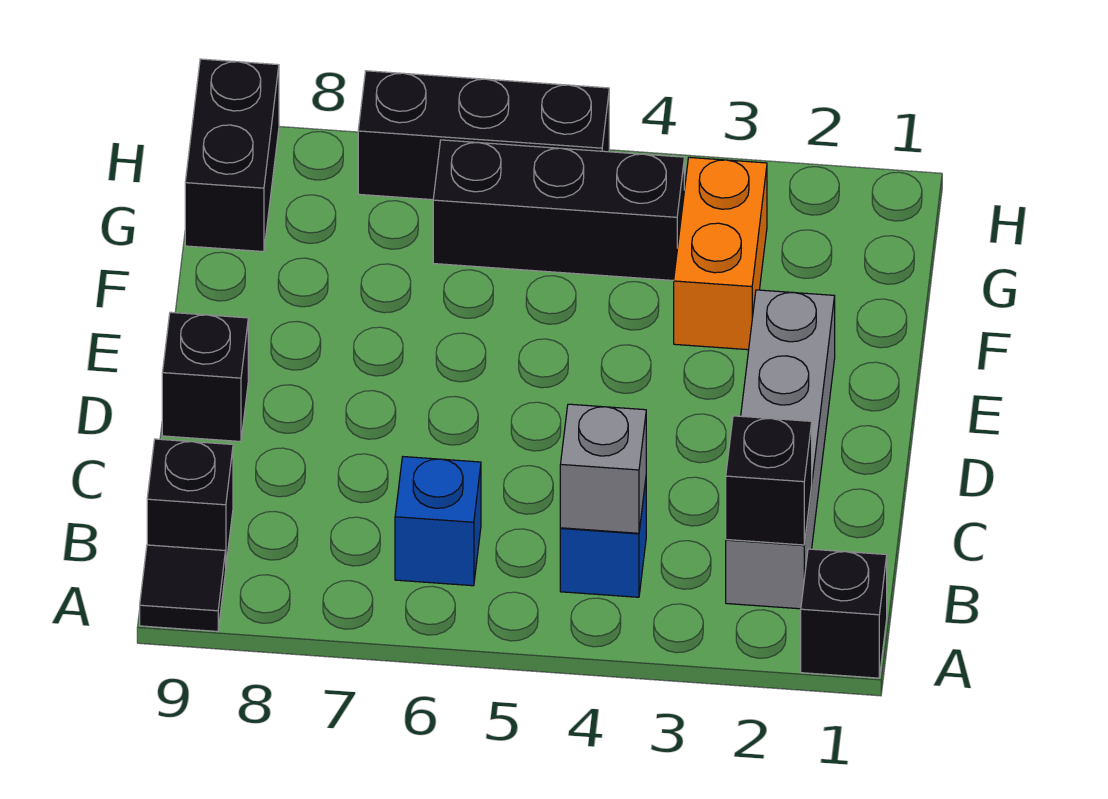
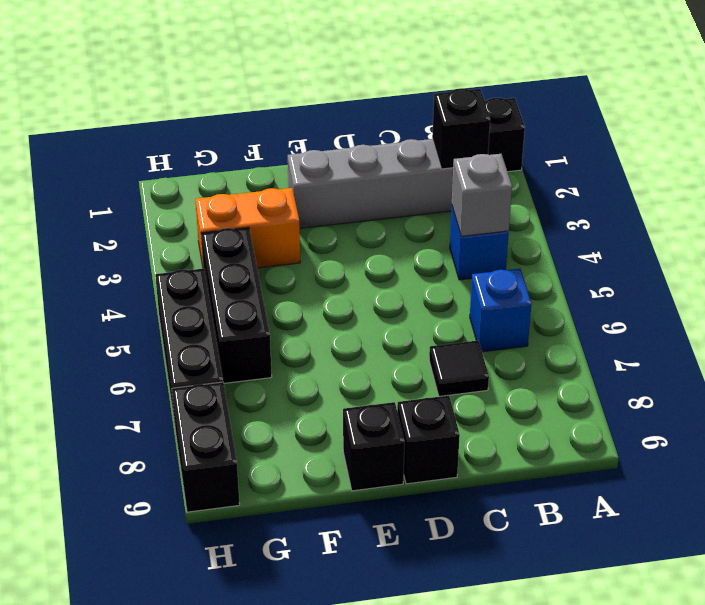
black 1x1 tile [140,545,226,631] -> black 1x1 tile moved to [429,341,489,396]
black 1x1 brick [147,439,233,563] -> black 1x1 brick moved to [343,402,404,491]
black 1x2 brick [185,59,279,252] -> black 1x2 brick turned to [172,382,240,512]

